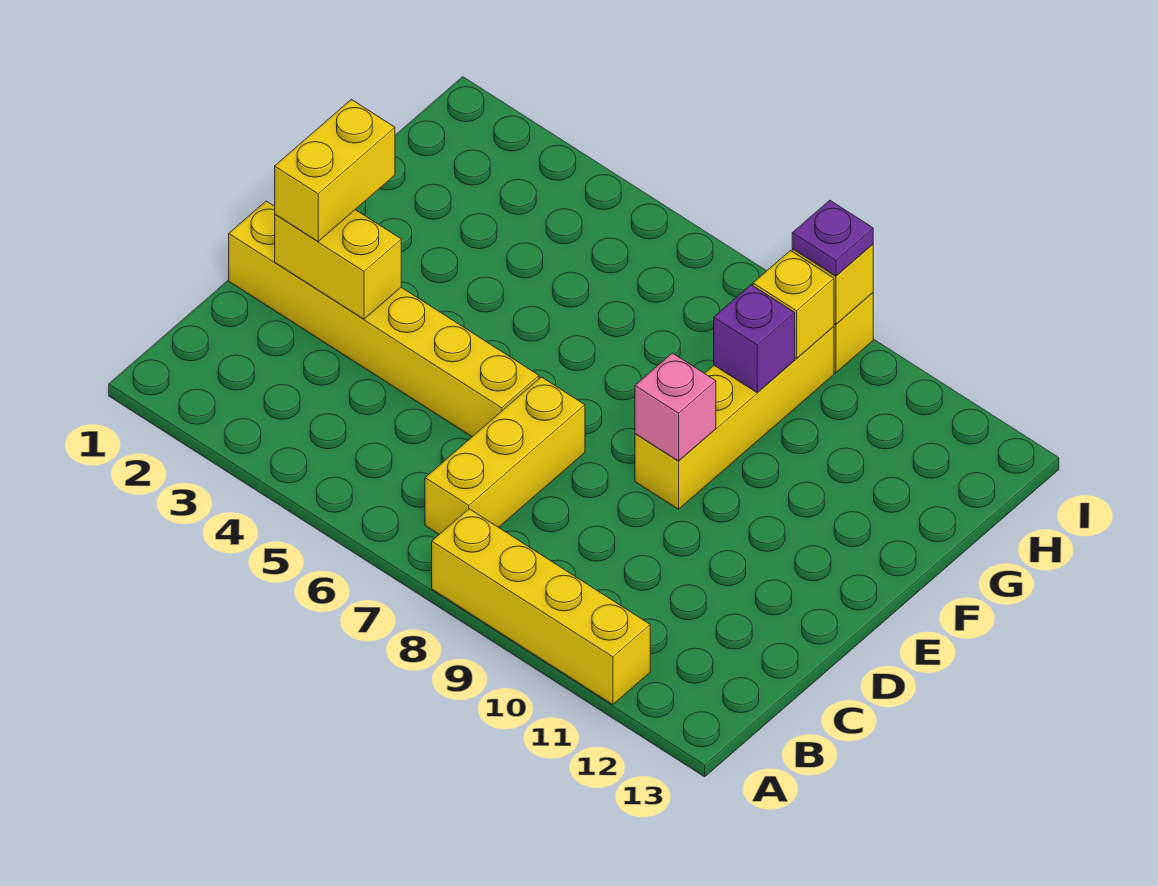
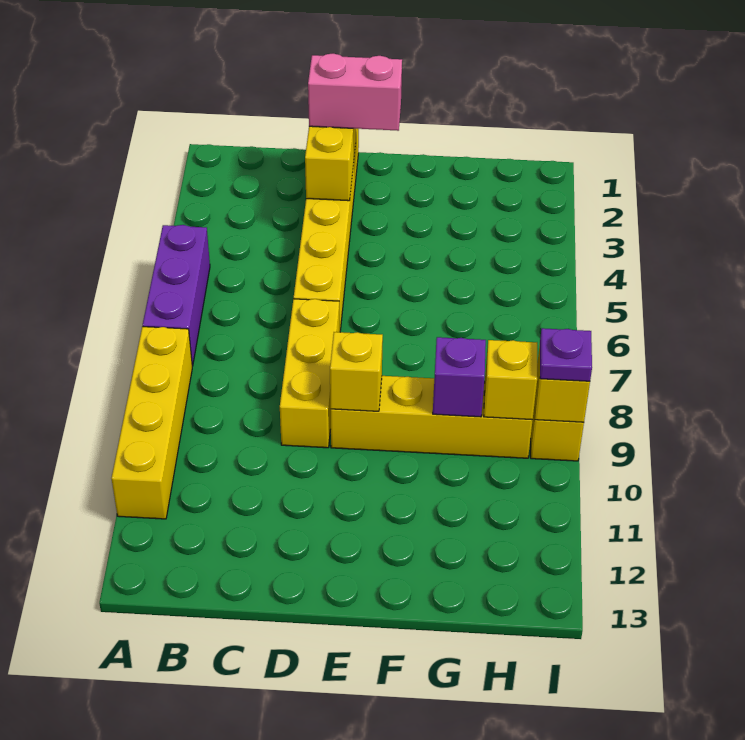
none -> purple 1x3 brick [143,225,210,366]
yellow 1x3 brick [425,377,585,534] -> yellow 1x3 brick turned to [280,299,339,448]
yellow 1x2 brick [275,99,395,241] -> pink 1x2 brick [308,54,402,131]
pink 1x1 brick [635,353,716,461] -> yellow 1x1 brick [330,332,383,411]

